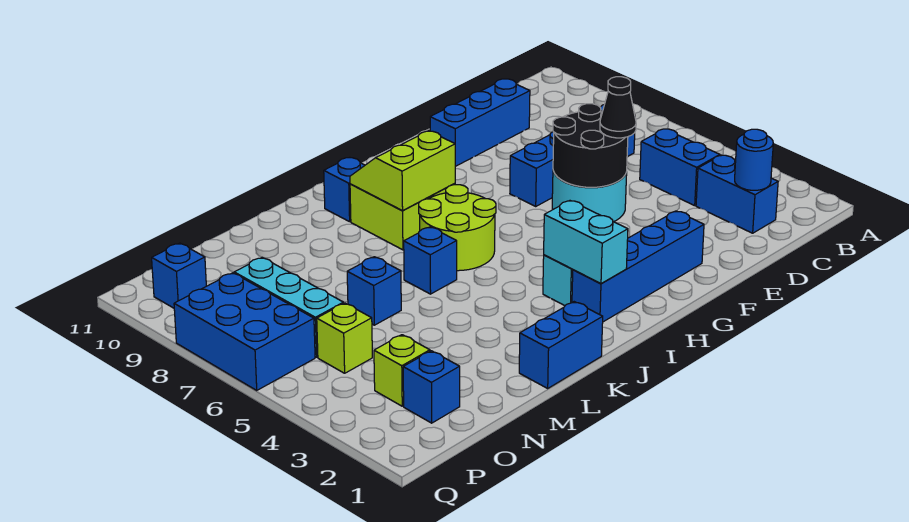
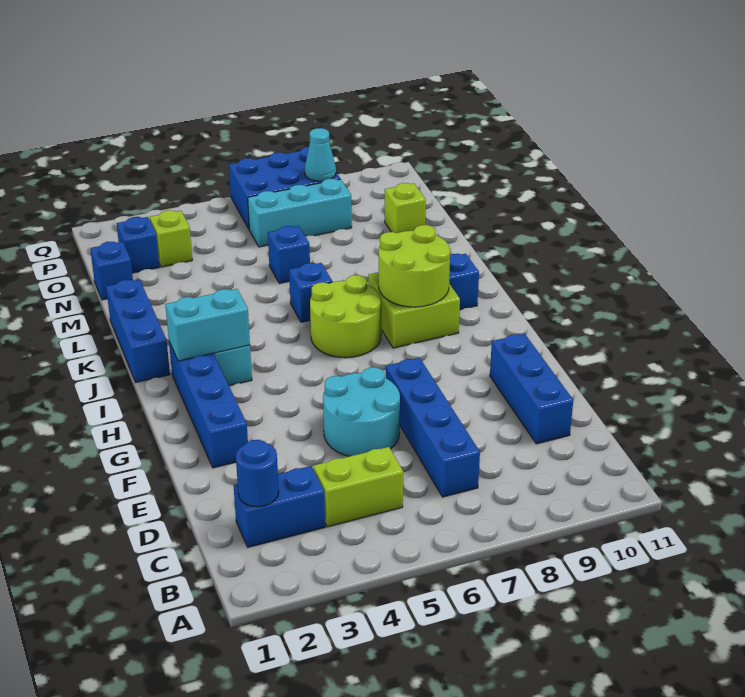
blue 1x2 brick [640,129,720,206] -> lime 1x2 brick [313,447,403,527]
black 2x2 round brick [553,104,628,187] -> none
black 1x1 cone [600,77,636,138] -> none
lime 2x2 slope [350,131,455,211] -> lime 2x2 round brick [379,225,450,307]
blue 1x2 brick [519,302,603,388] -> blue 1x3 brick [106,279,170,382]
lime 1x1 brick [317,303,372,373] -> lime 1x1 brick moved to [385,183,426,233]
none -> cyan 1x1 cone [305,128,336,181]
blue 1x1 brick [152,243,206,308] -> blue 1x1 brick moved to [90,242,133,300]

